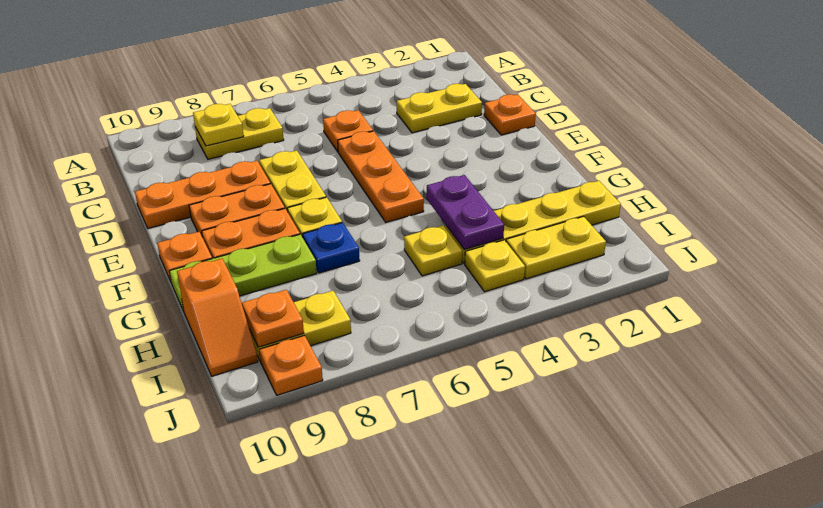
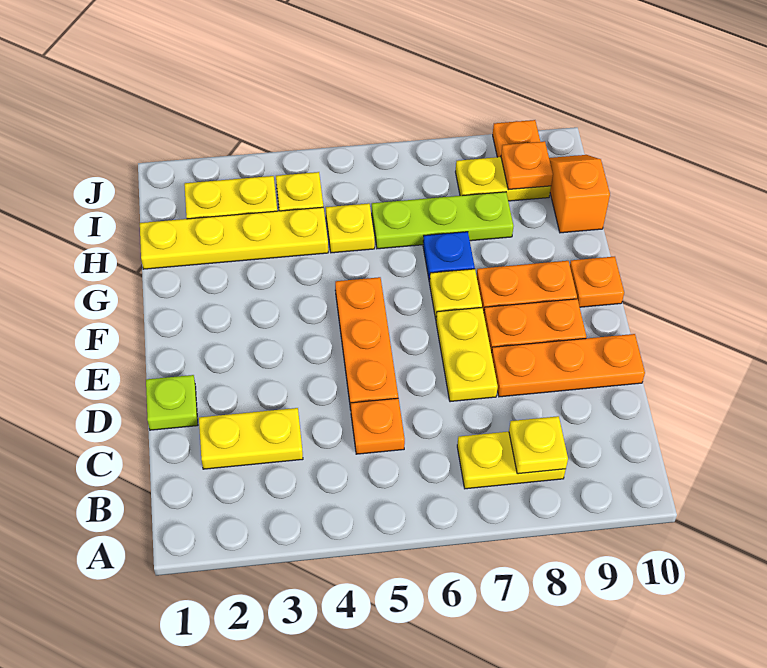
orange 1x1 plate [484,95,536,135] -> lime 1x1 plate [146,375,198,430]
purple 1x2 plate [427,175,504,250] -> none
lime 1x3 plate [169,234,317,311] -> lime 1x3 plate moved to [372,192,514,249]

